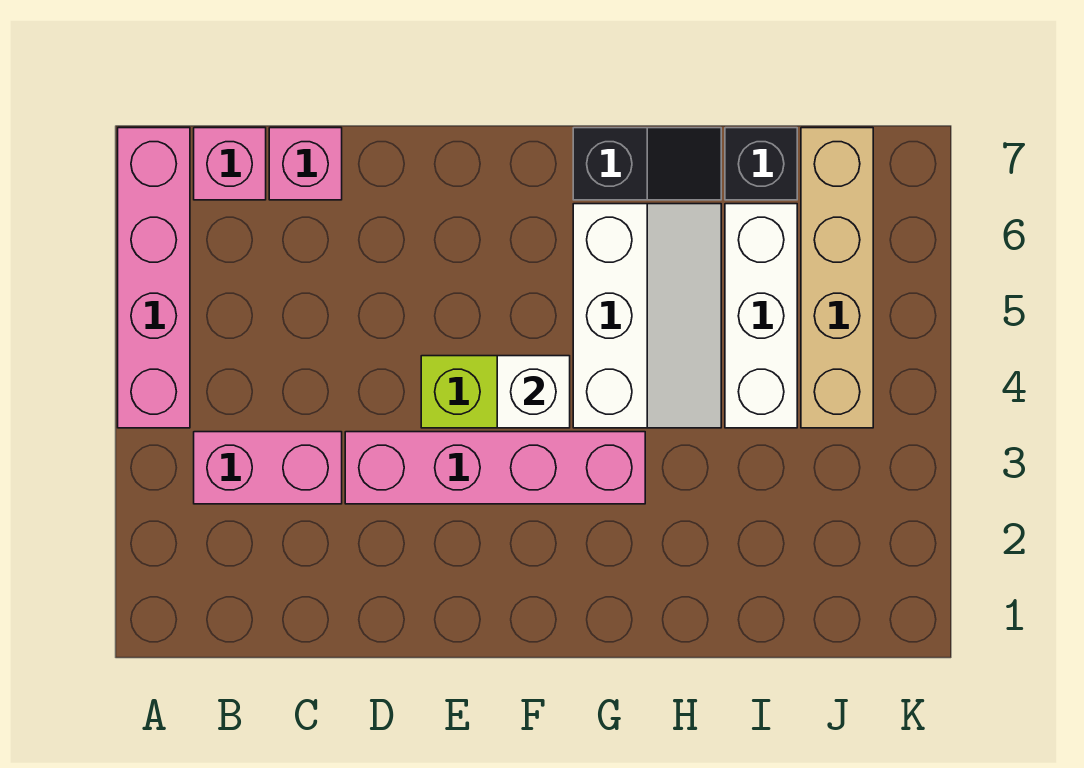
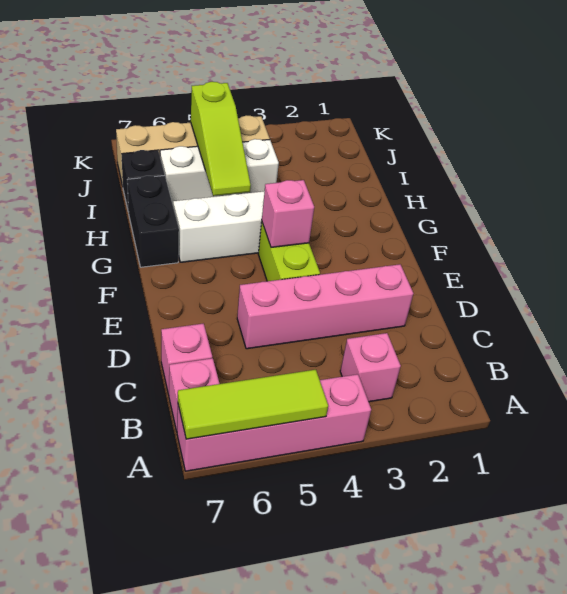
none -> lime 1x3 tile [178,370,328,439]
pink 1x2 brick [194,432,342,504] -> pink 1x1 brick [340,333,401,402]
pink 1x4 brick [345,432,645,504] -> pink 1x4 brick turned to [237,264,413,349]
white 1x1 brick [497,356,570,428] -> pink 1x1 brick [262,180,314,247]
black 1x2 slope [573,128,721,200] -> black 1x2 brick [127,175,179,267]
none -> lime 1x3 slope [191,82,251,196]

